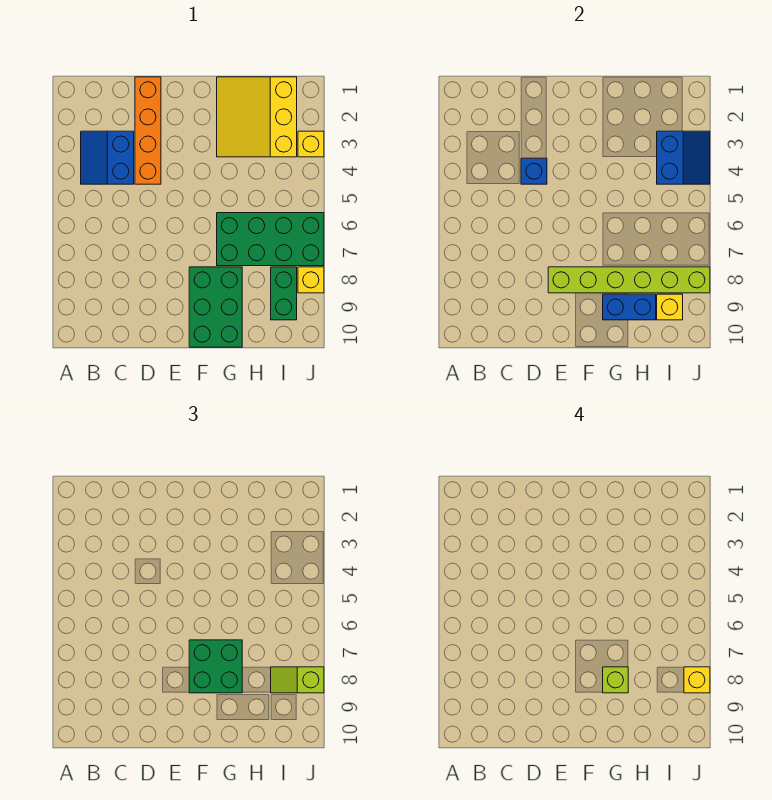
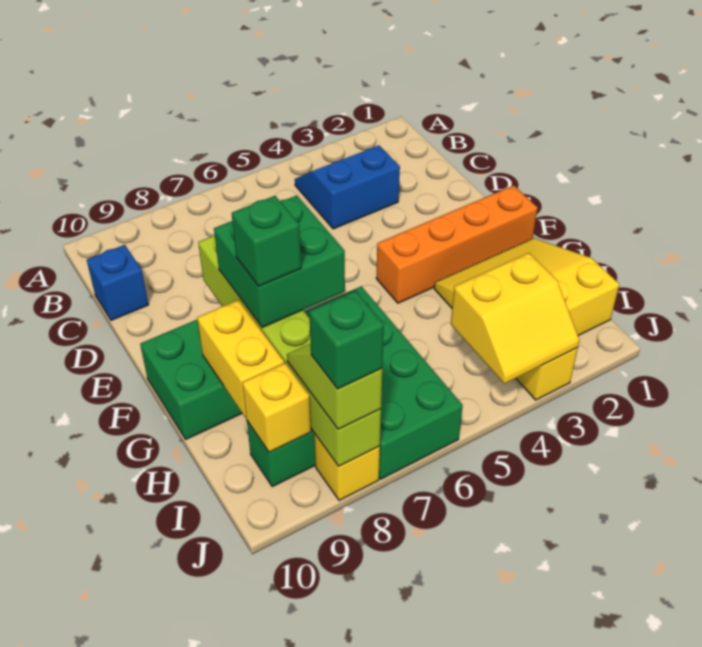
orange 1x4 brick [135,77,161,184] -> orange 1x4 brick moved to [376,185,538,303]
blue 1x1 brick [521,158,547,184] -> blue 1x1 brick moved to [87,245,149,320]
lime 1x1 brick [603,667,628,693] -> green 1x1 brick [232,196,301,286]
blue 1x2 brick [603,294,656,320] -> yellow 1x2 brick [197,300,284,418]
blue 2x2 slope [657,131,710,184] -> yellow 2x2 slope [451,253,580,384]
yellow 1x1 brick [684,667,710,693] -> green 1x1 brick [309,291,384,389]

